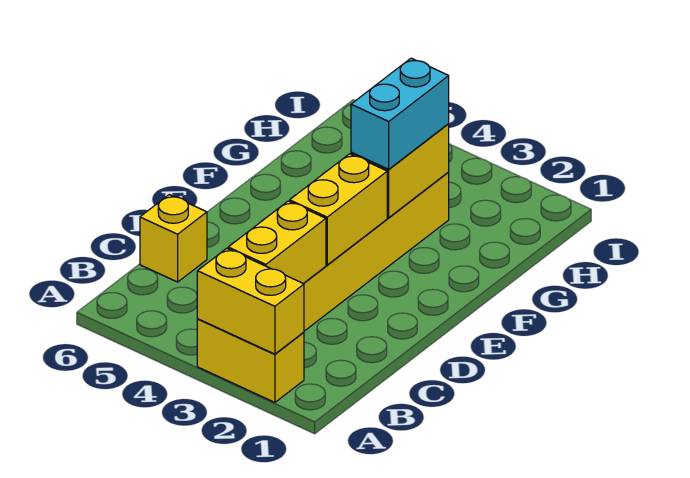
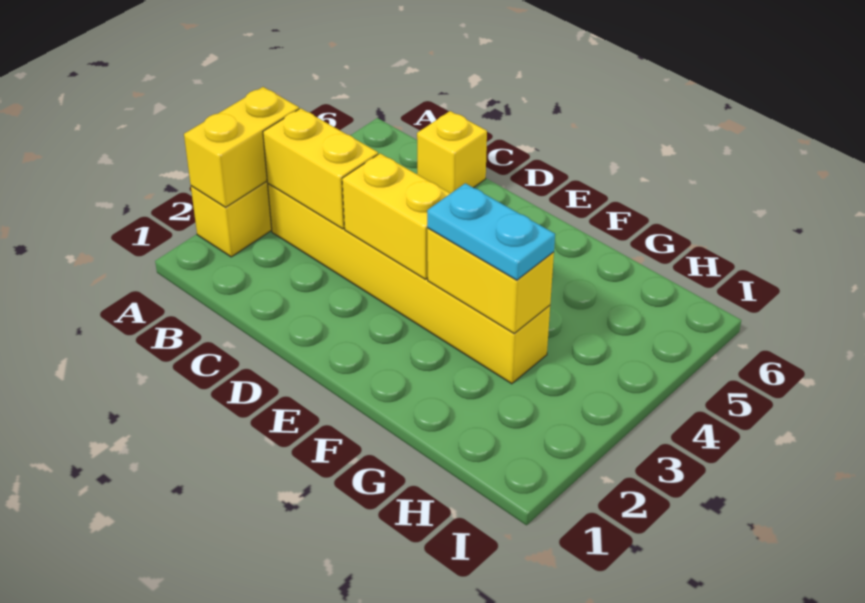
cyan 1x2 brick [351,58,449,169] -> cyan 1x2 plate [427,183,555,280]

